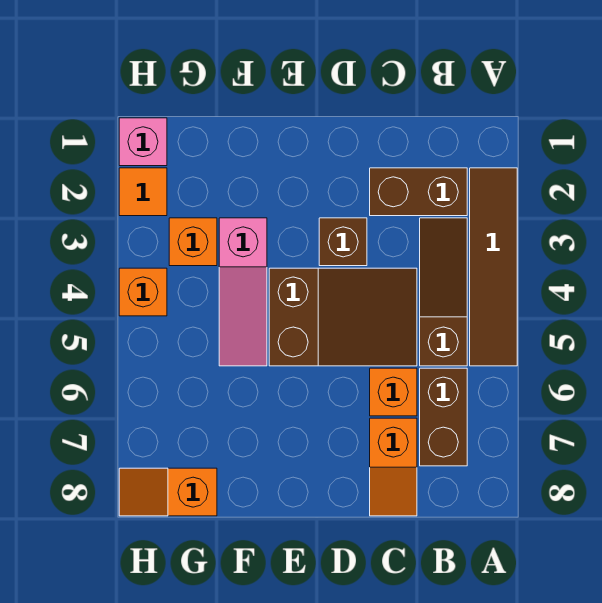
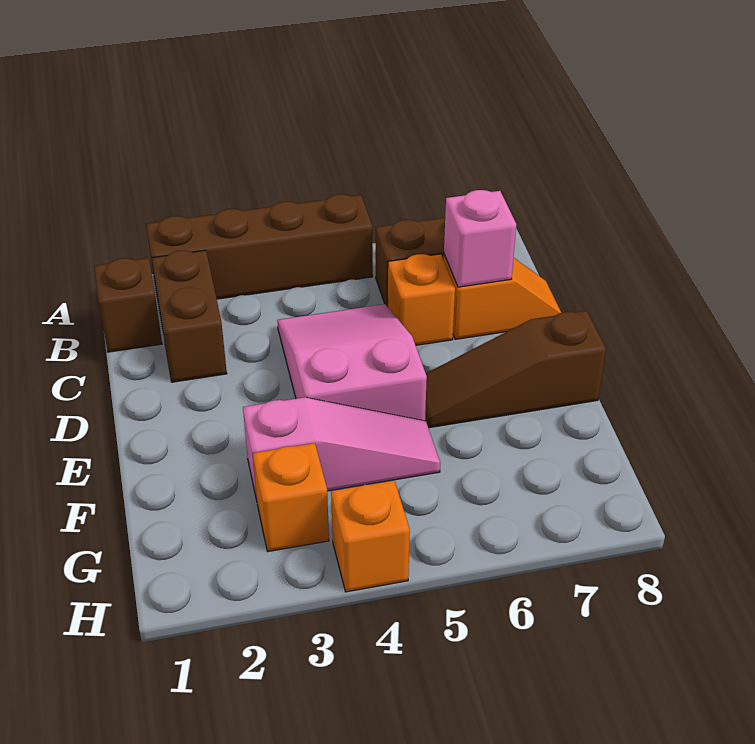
brown 1x4 tile [470,168,517,366] -> brown 1x4 brick [146,194,373,299]
brown 1x3 slope [420,218,467,366] -> brown 1x3 slope moved to [425,311,606,428]
brown 2x3 slope [269,268,417,366] -> pink 2x3 slope [277,304,427,421]
brown 1x1 brick [319,218,367,266] -> brown 1x1 brick moved to [94,258,162,352]
orange 1x2 slope [119,468,217,516] -> none
pink 1x1 brick [119,118,167,166] -> pink 1x1 brick moved to [444,190,516,287]
orange 1x1 tile [119,168,167,216] -> none

